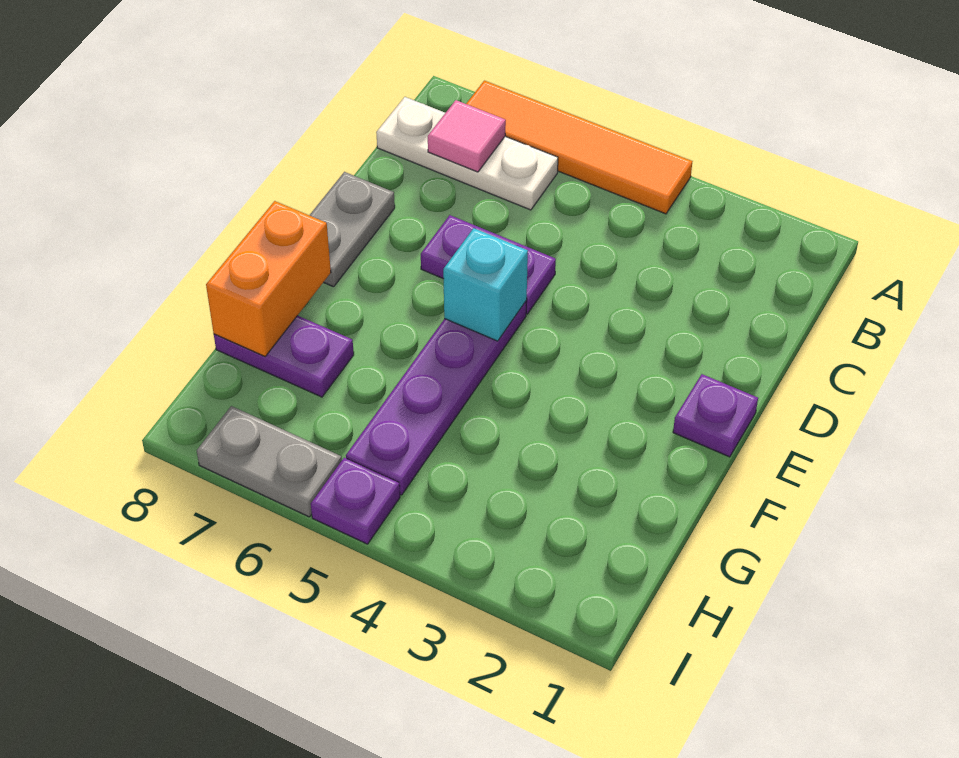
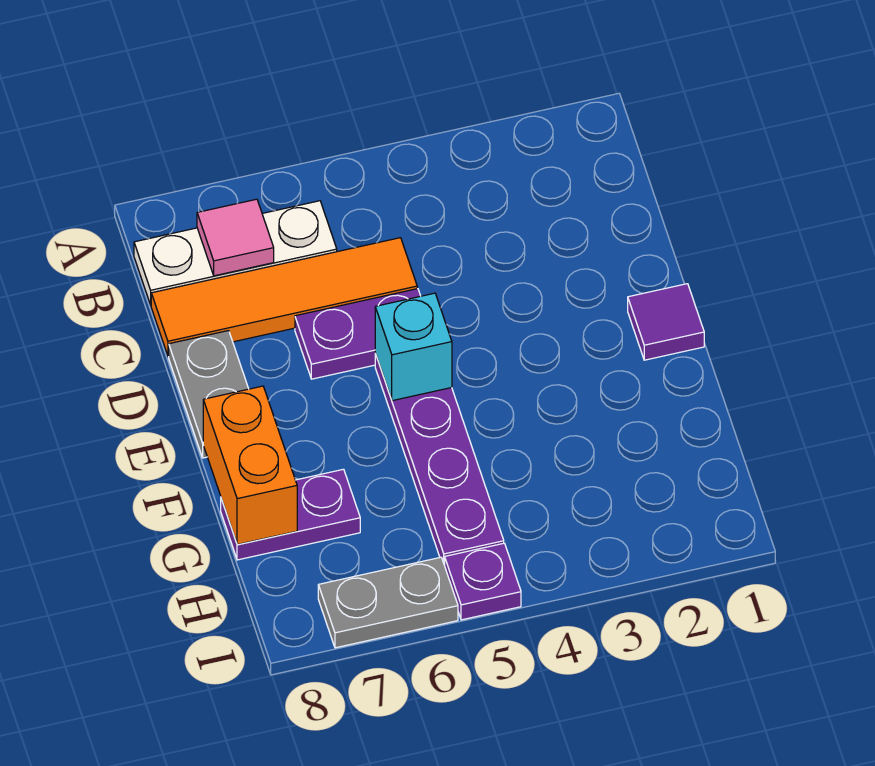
orange 1x4 tile [466,81,692,214] -> orange 1x4 tile moved to [151,238,417,356]
purple 1x1 plate [673,374,758,457] -> purple 1x1 tile [628,284,704,360]

